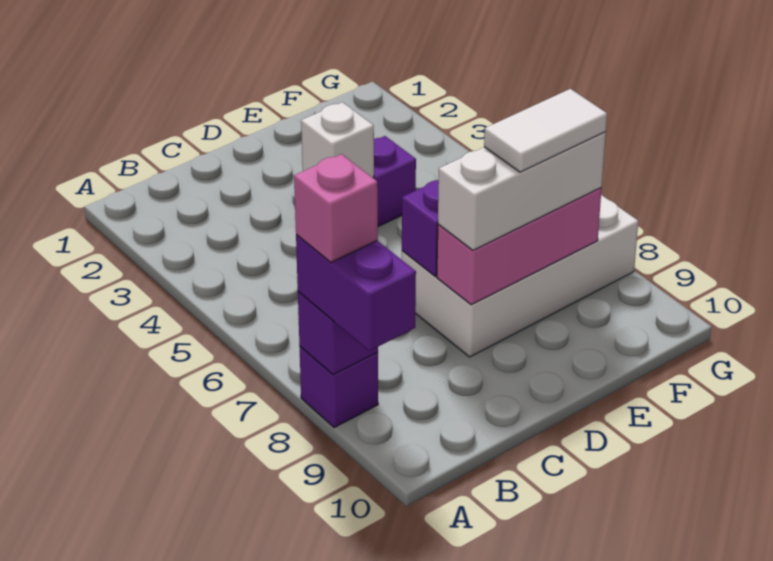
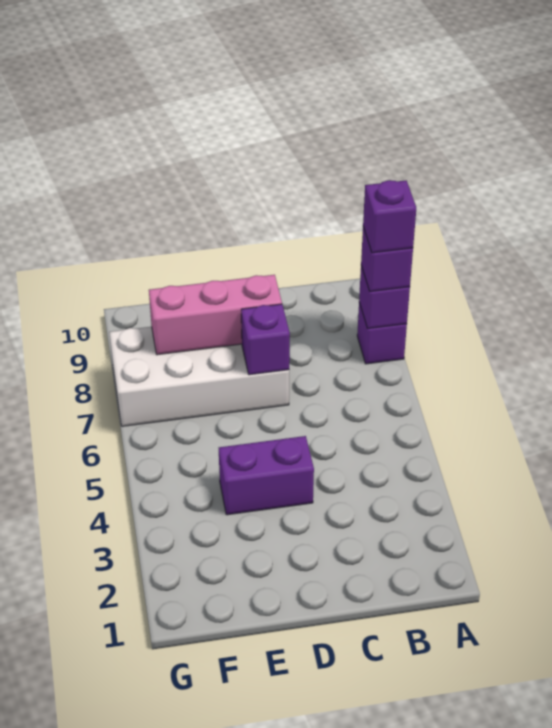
purple 1x2 brick [296,235,416,351] -> purple 1x1 brick [361,227,413,291]
pink 1x1 brick [294,154,378,262] -> purple 1x1 brick [363,180,416,253]
white 1x1 brick [301,102,374,178] -> none
white 1x3 brick [438,132,606,250] -> none
white 1x2 tile [484,89,607,172] -> none

